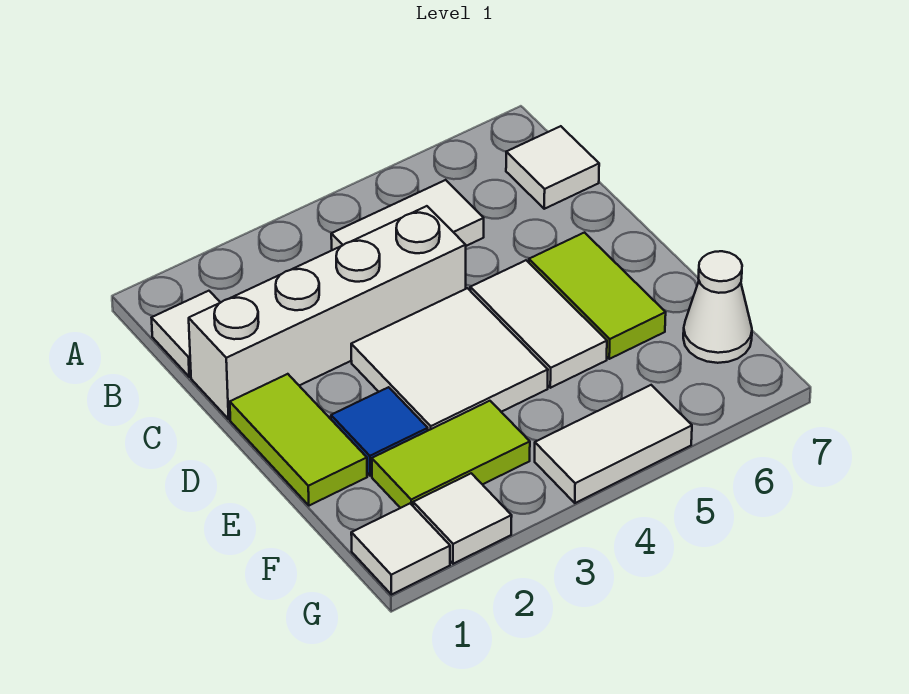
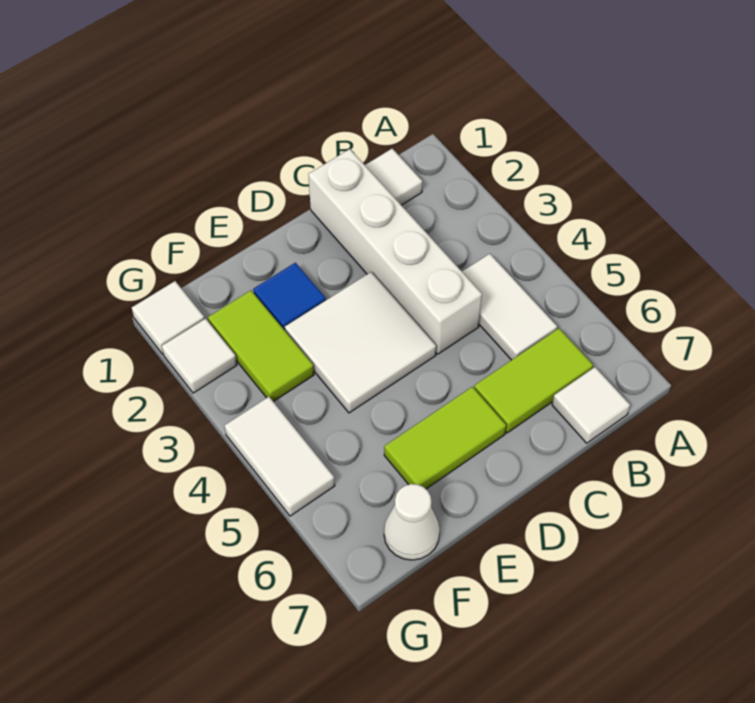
lime 1x2 tile [230,374,367,506] -> lime 1x2 tile moved to [474,328,593,433]
white 1x2 tile [470,260,607,388] -> none

